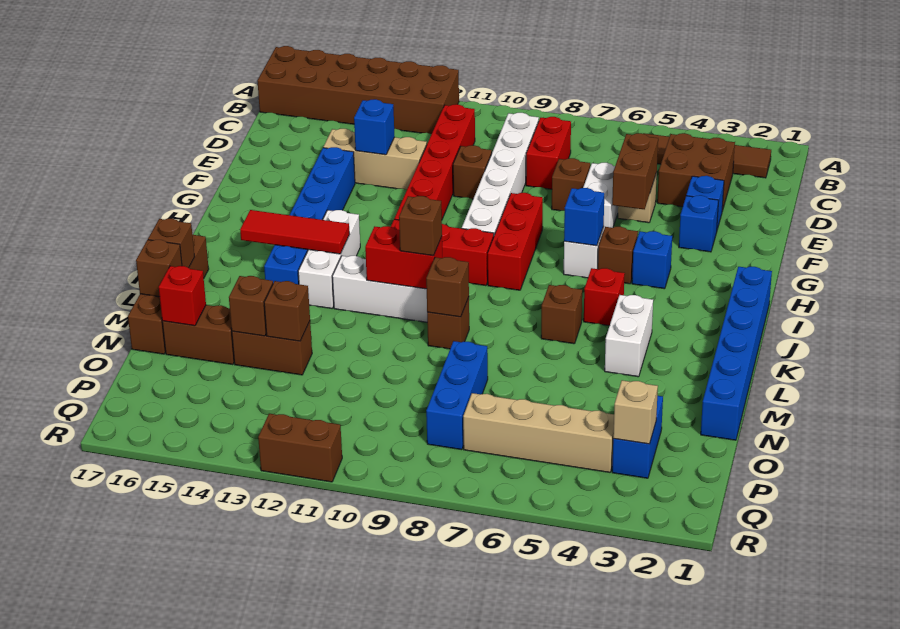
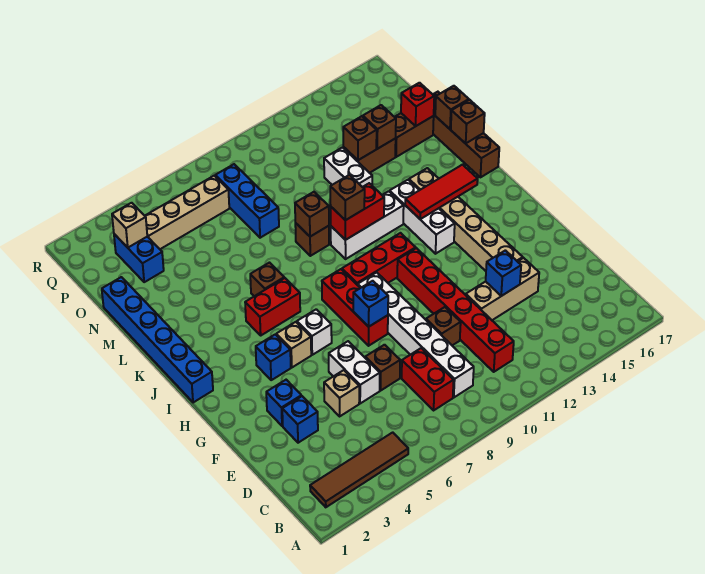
brown 2x6 brick [257,46,459,134] -> none
brown 2x2 brick [657,133,735,211] -> none
brown 1x2 brick [612,133,658,209] -> none
blue 1x6 brick [264,147,355,284] -> tan 1x6 brick [409,168,523,271]
brown 1x1 brick [598,226,638,284] -> tan 1x1 brick [276,322,311,367]
blue 1x1 brick [564,188,604,246] -> blue 1x1 brick moved to [353,281,388,327]
red 1x1 brick [584,268,625,326] -> red 1x2 brick [245,278,300,335]
white 1x2 brick [605,295,653,377] -> white 1x2 brick moved to [324,148,372,187]
brown 1x2 brick [258,414,342,482] -> none

